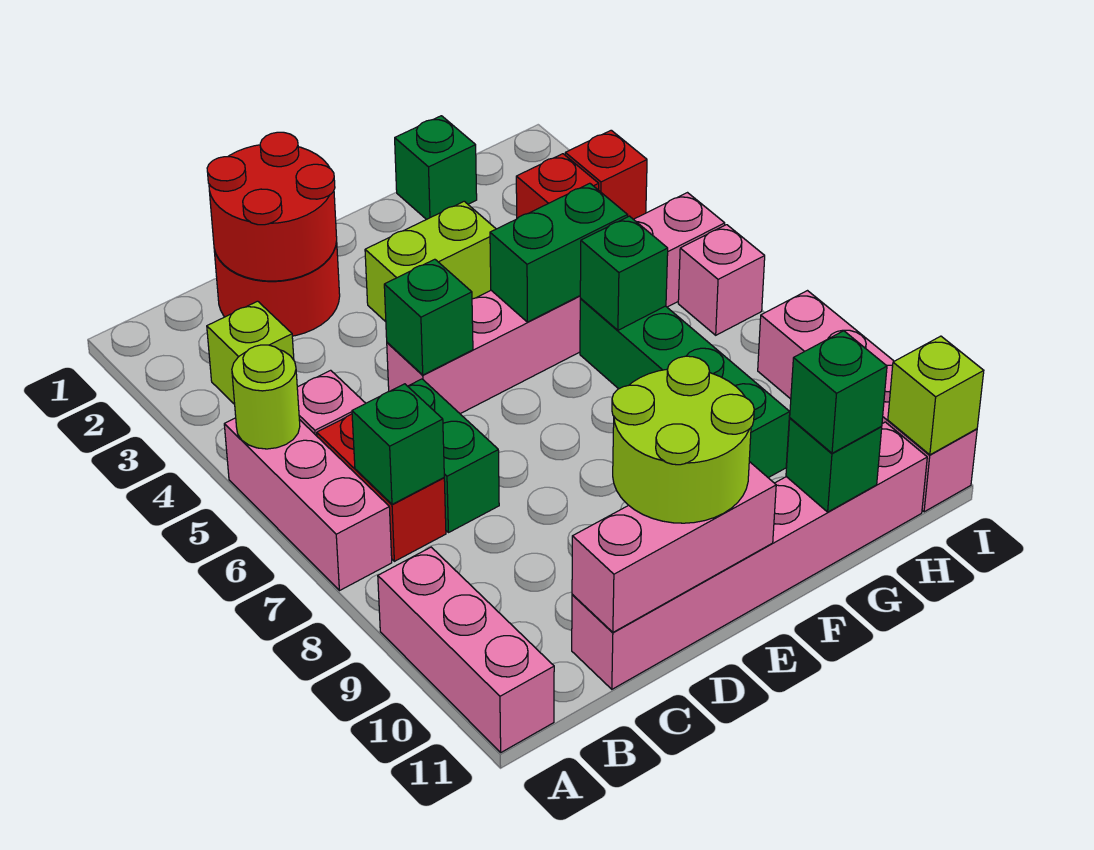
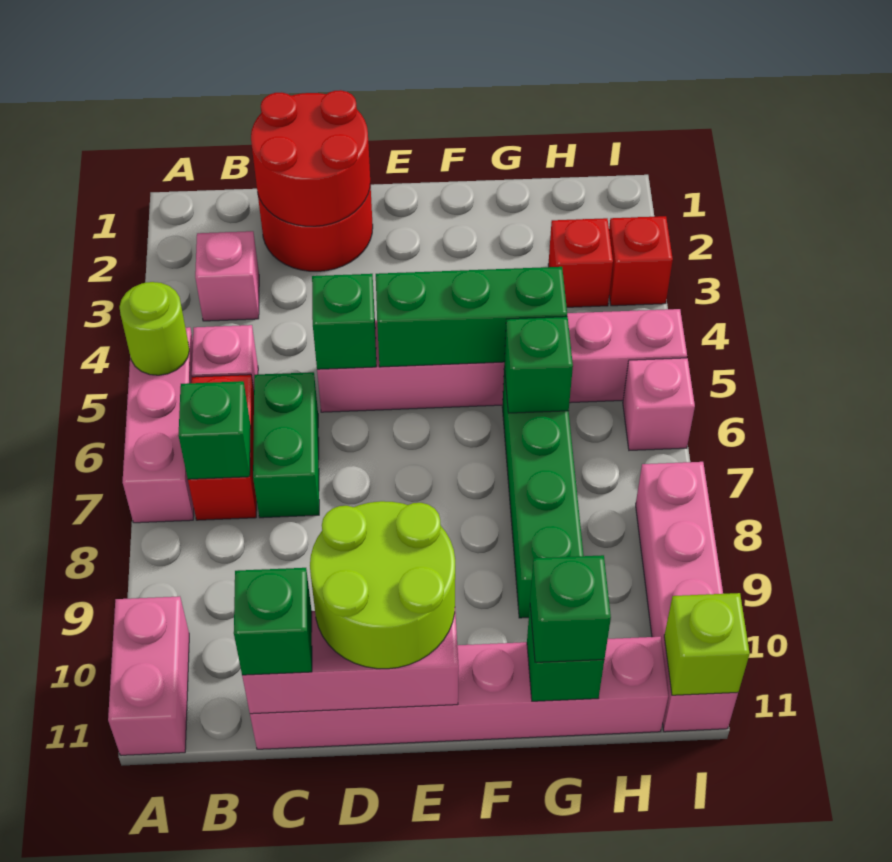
pink 1x3 brick [378,547,554,752] -> pink 1x2 brick [108,596,189,755]
lime 1x1 brick [207,301,294,404] -> pink 1x1 brick [195,231,259,321]
lime 1x2 brick [365,201,496,322] -> none
green 1x2 brick [490,183,628,322] -> green 1x3 brick [376,267,567,367]
green 1x1 brick [395,116,477,220] -> green 1x1 brick moved to [234,568,312,675]

